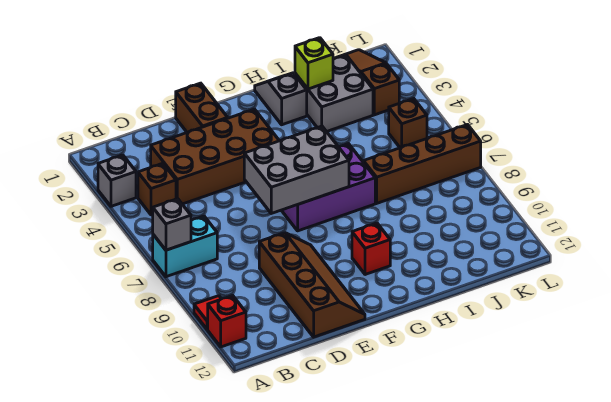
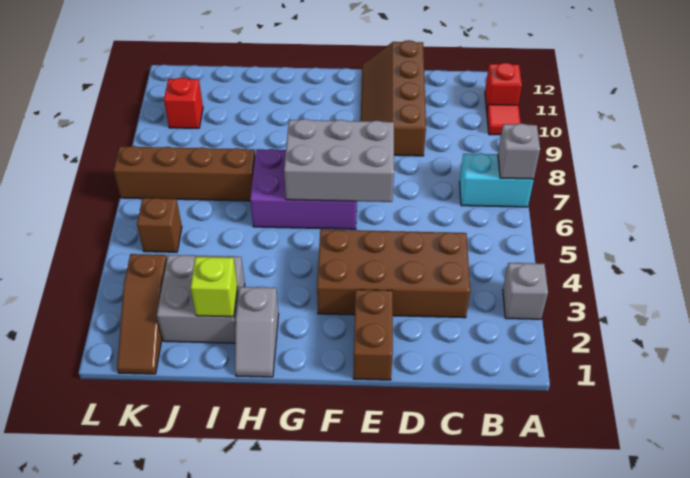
brown 1x1 brick [138,163,176,215] -> none
red 1x1 brick [352,223,390,275] -> red 1x1 brick moved to [164,78,203,128]

